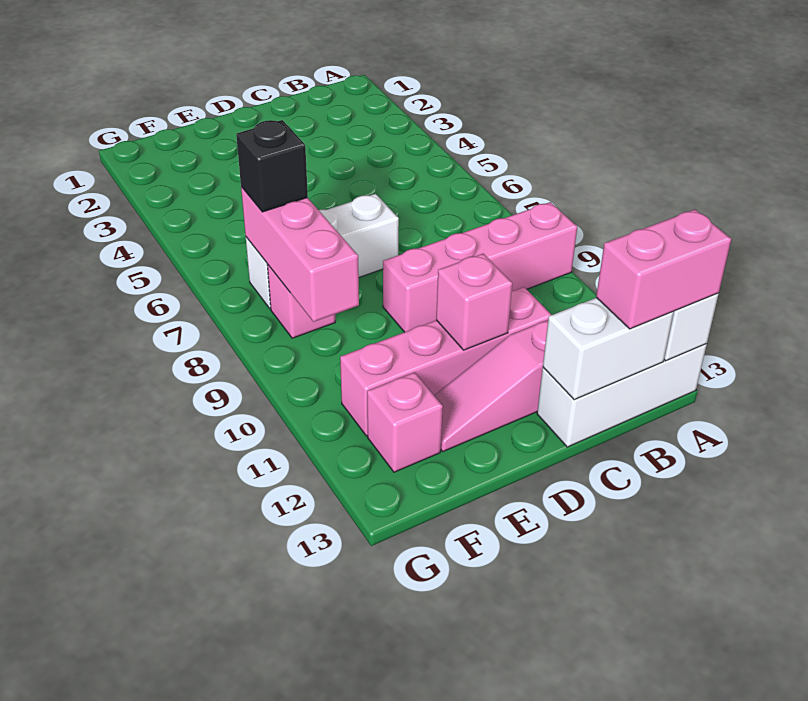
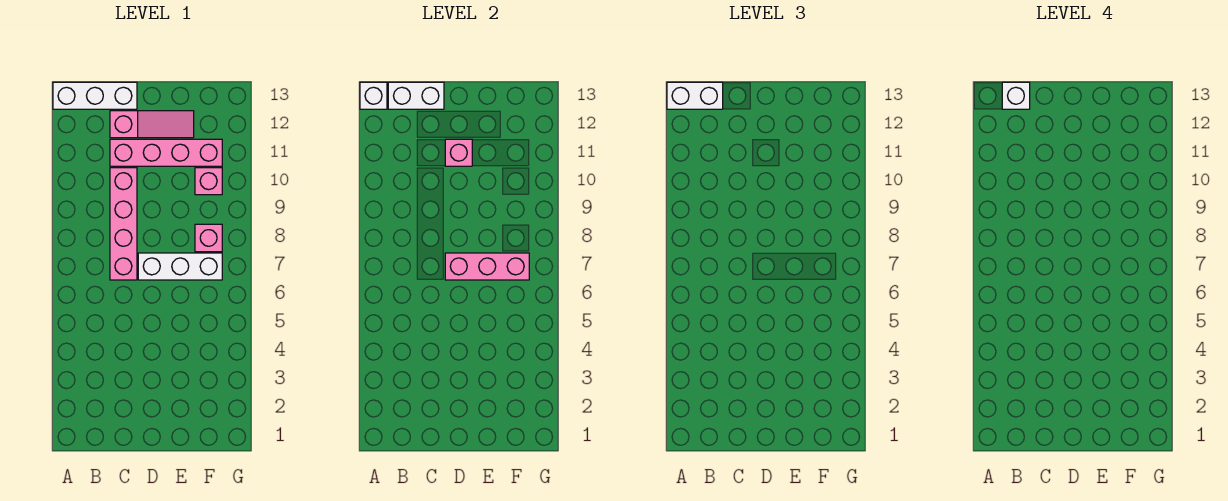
pink 1x4 brick [383,202,577,332] -> pink 1x4 brick turned to [110,168,137,280]
pink 1x2 brick [596,210,731,329] -> white 1x2 brick [667,82,723,109]
none -> white 1x1 brick [1002,82,1030,109]
pink 1x3 brick [241,187,359,322] -> pink 1x3 brick turned to [445,253,529,280]
black 1x1 brick [236,120,308,212] -> none
pink 1x1 brick [367,372,443,472] -> pink 1x1 brick moved to [195,168,222,195]

